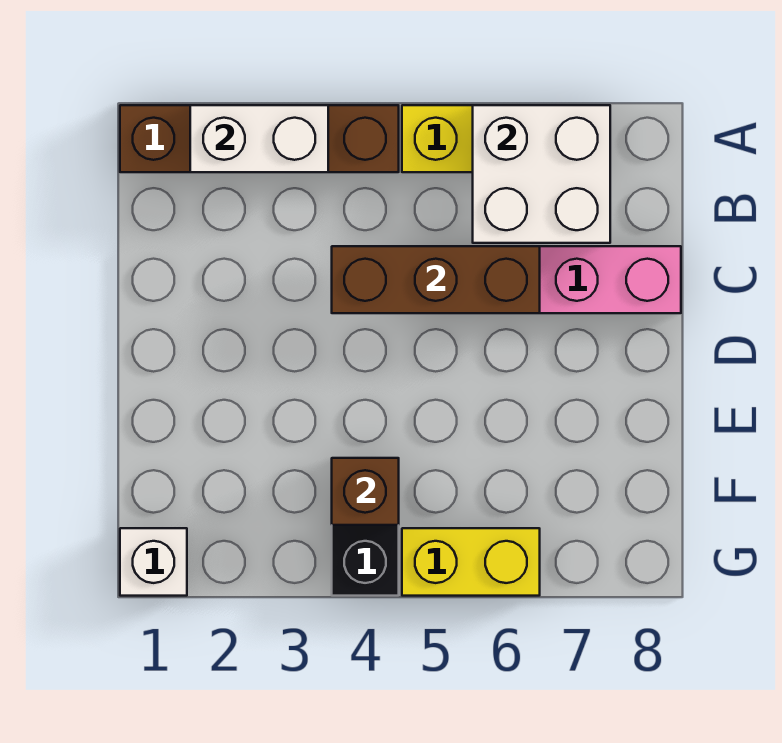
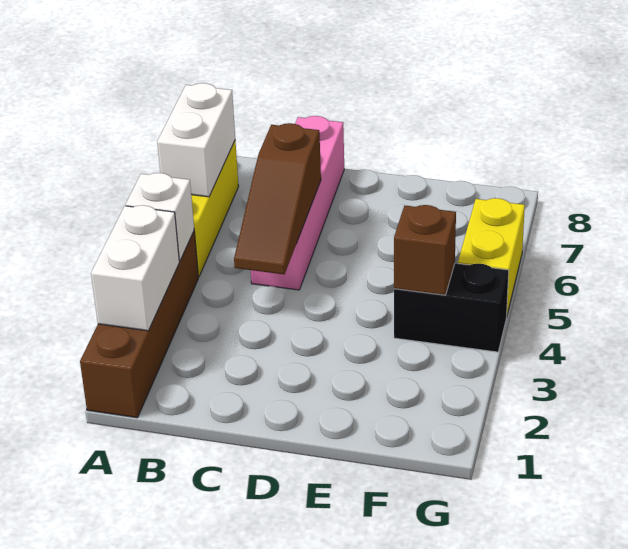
white 2x2 brick [473,105,610,243] -> white 1x2 brick [157,83,235,197]
brown 1x3 brick [332,246,540,313] -> brown 1x3 slope [234,123,321,274]
white 1x1 brick [120,528,187,596] -> white 1x1 brick moved to [126,173,194,261]

